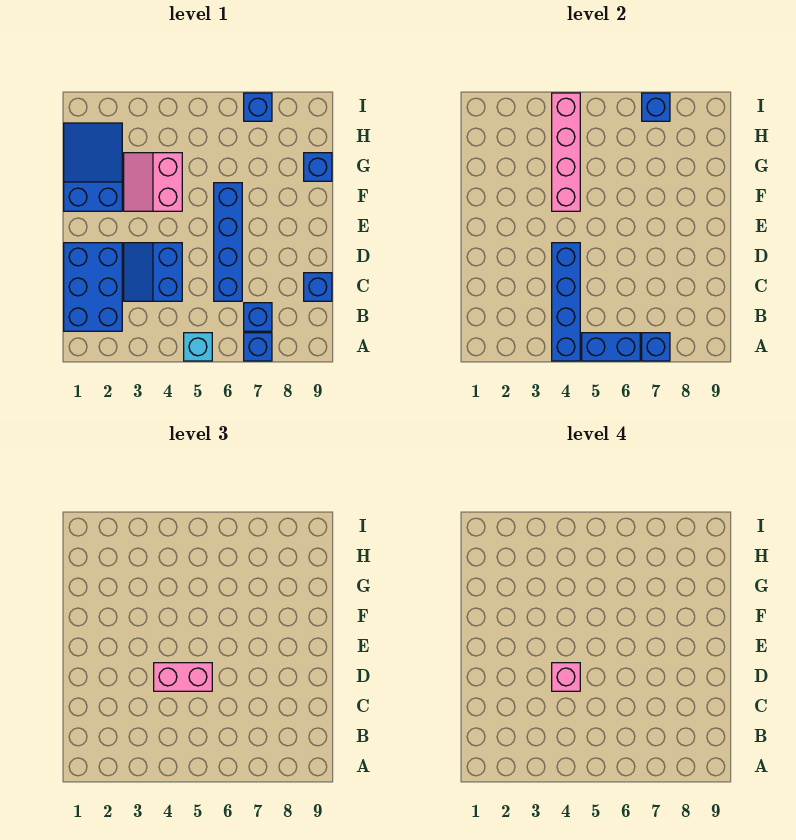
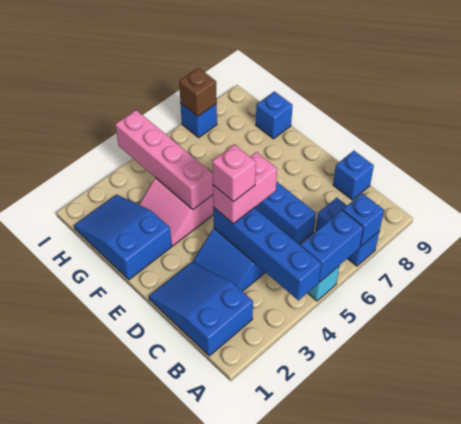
blue 2x3 brick [64,243,122,331] -> blue 2x3 slope [149,262,253,356]
blue 1x1 brick [642,93,670,121] -> brown 1x1 brick [179,68,217,116]

